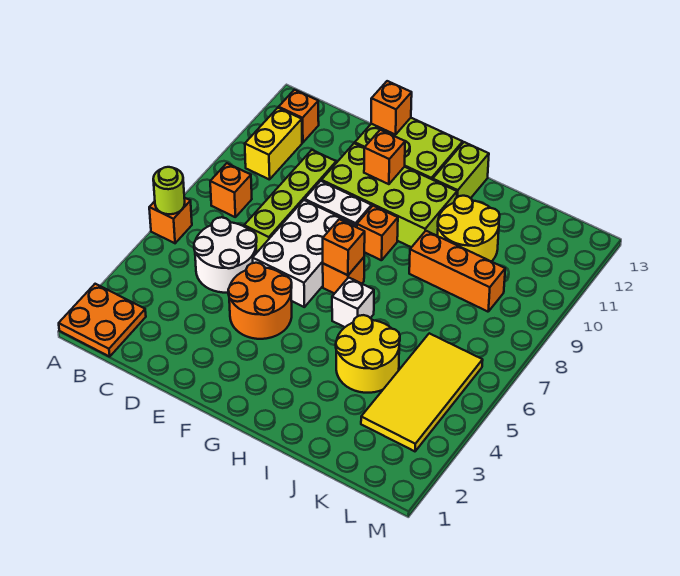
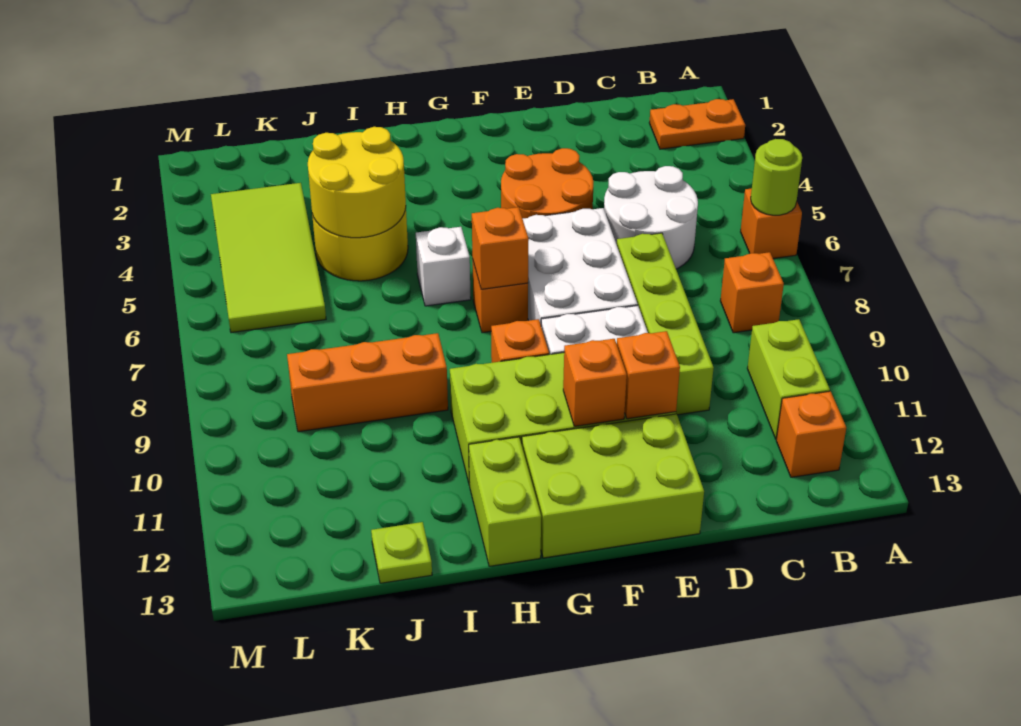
orange 2x2 plate [59,284,146,357] -> orange 1x2 plate [649,99,745,149]
yellow 1x2 brick [245,108,302,180] -> lime 1x2 brick [747,319,830,439]
orange 1x1 brick [371,81,412,135] -> orange 1x1 brick moved to [617,331,680,419]
yellow 2x2 round brick [438,196,500,262] -> yellow 2x2 round brick moved to [308,127,406,238]
none -> lime 1x1 plate [371,522,432,583]
yellow 2x4 tile [361,333,483,451] -> lime 2x4 tile [211,183,326,333]

